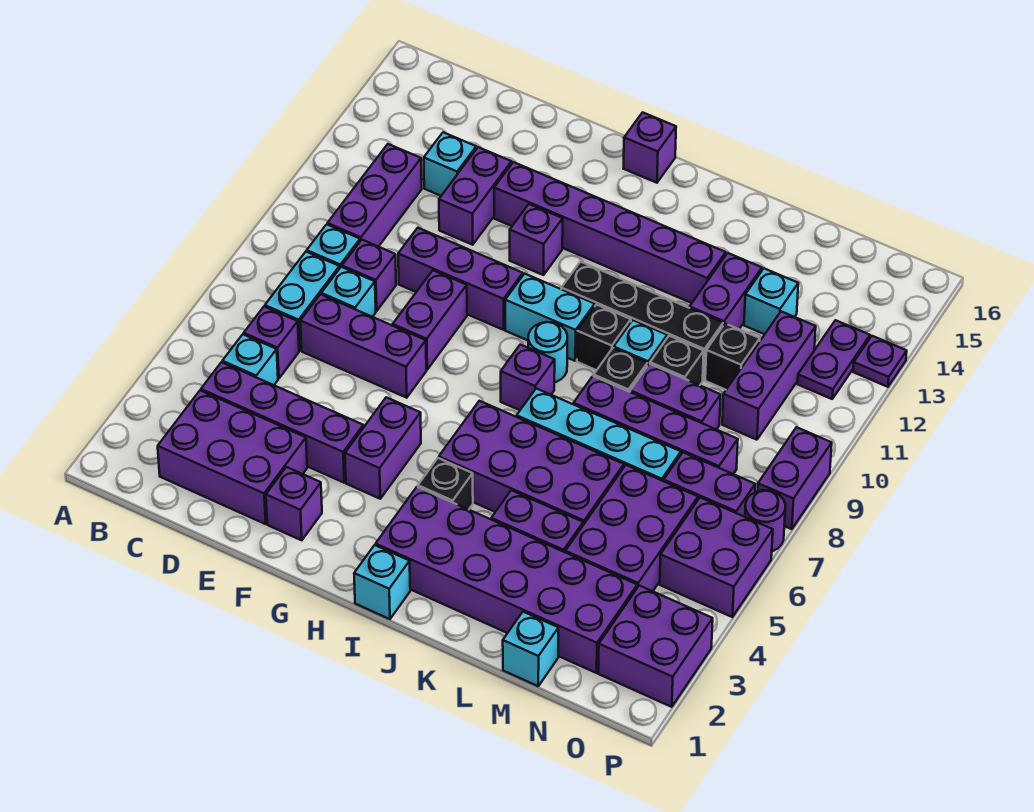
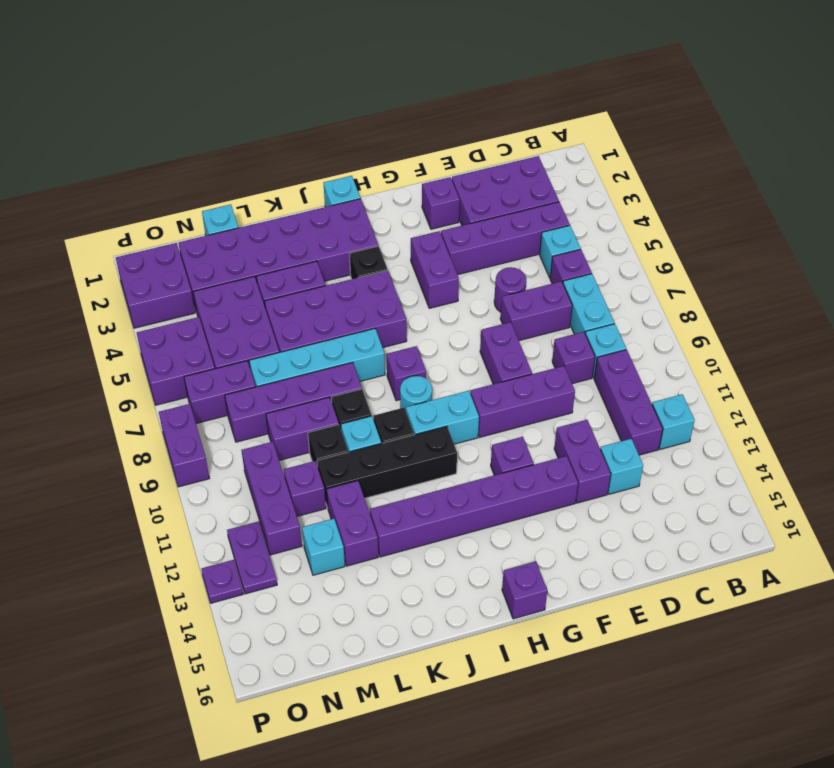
purple 1x3 brick [300,294,426,398] -> purple 1x2 brick [500,281,572,341]
cyan 1x1 brick [321,267,376,317] -> cyan 1x1 brick moved to [652,394,695,449]
black 1x1 brick [705,324,760,390] -> purple 1x1 brick [284,461,326,516]
purple 1x1 round brick [745,490,785,551] -> purple 1x1 round brick moved to [494,267,526,312]

